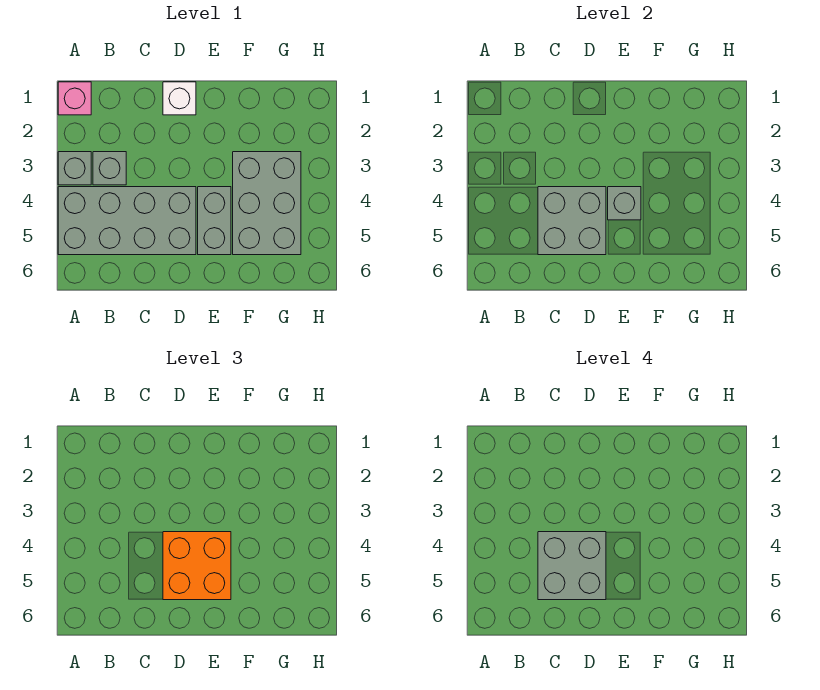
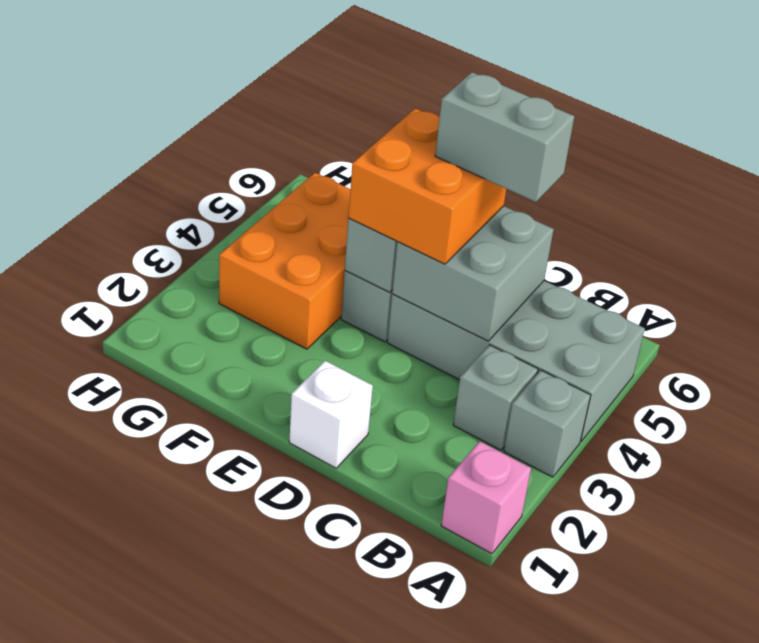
grey 2x2 brick [538,532,606,600] -> grey 1x2 brick [435,72,574,202]
grey 2x3 brick [233,152,301,255] -> orange 2x3 brick [219,173,350,349]

